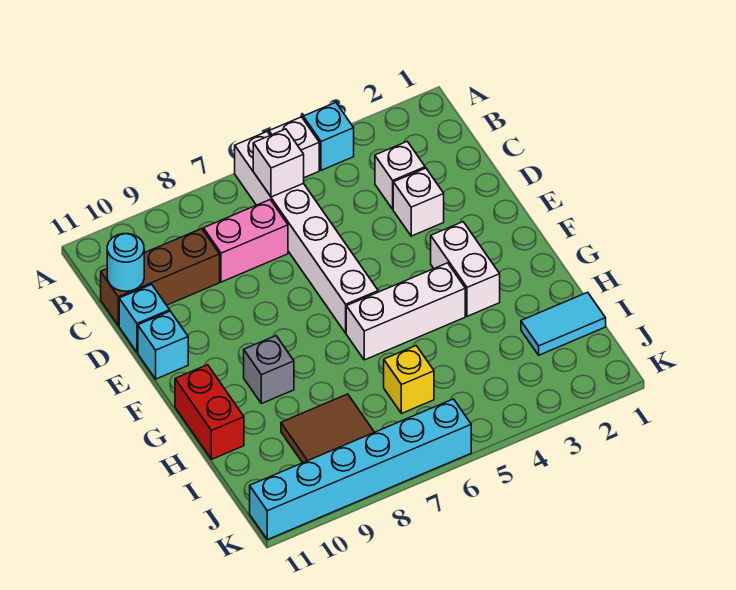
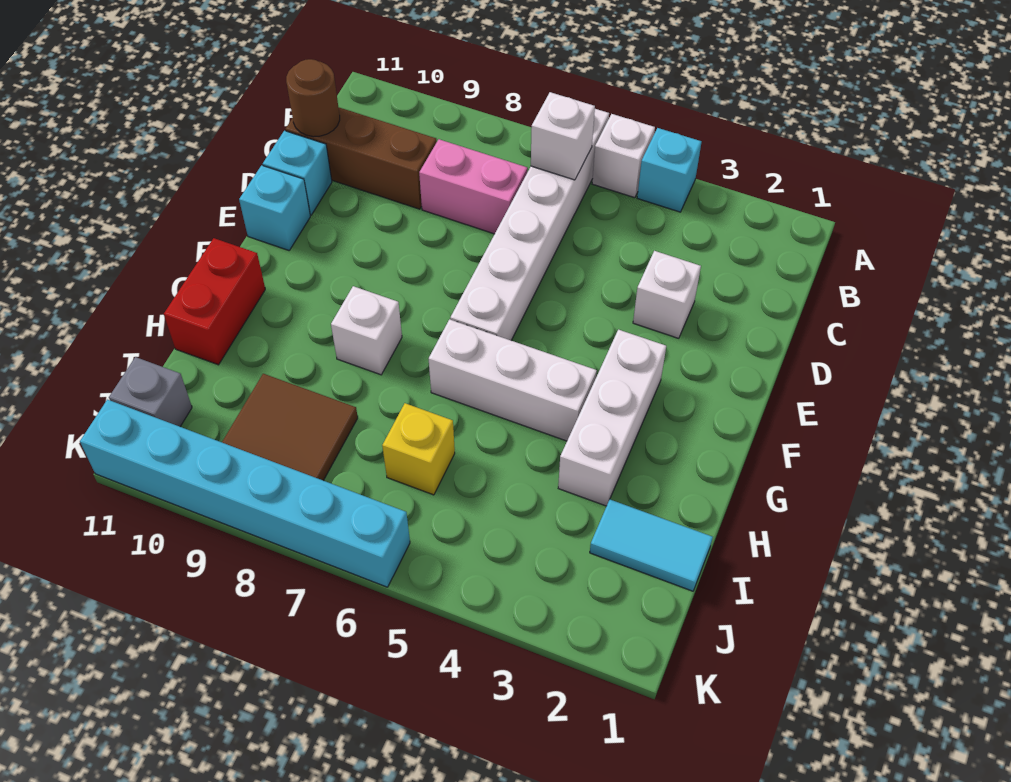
white 1x1 brick [375,141,425,209] -> white 1x1 brick moved to [331,286,402,375]
cyan 1x1 round brick [107,234,144,291] -> brown 1x1 round brick [286,59,340,137]
white 1x2 brick [431,222,500,316] -> white 1x3 brick [558,330,666,506]
grey 1x1 brick [244,336,294,404] -> grey 1x1 brick moved to [109,357,192,427]

